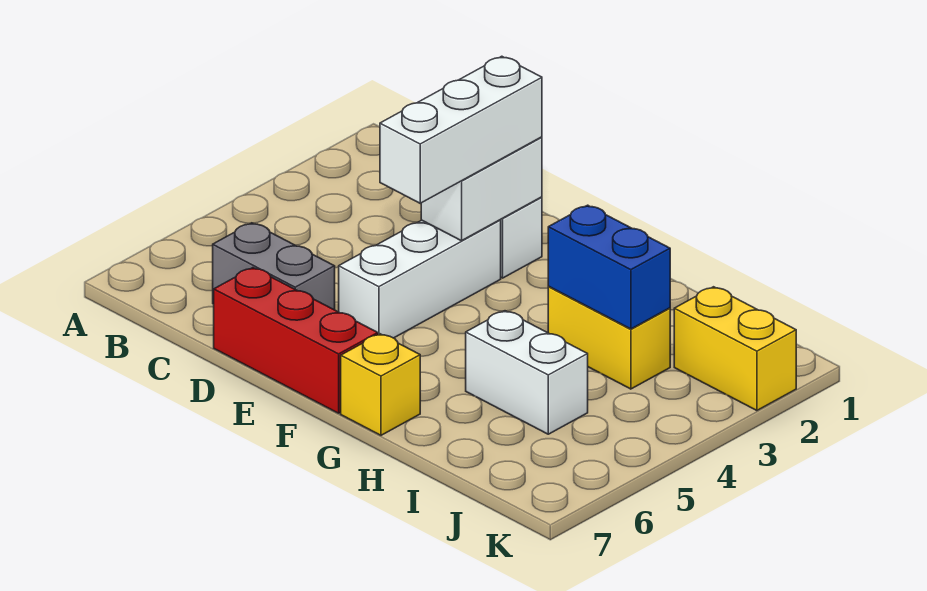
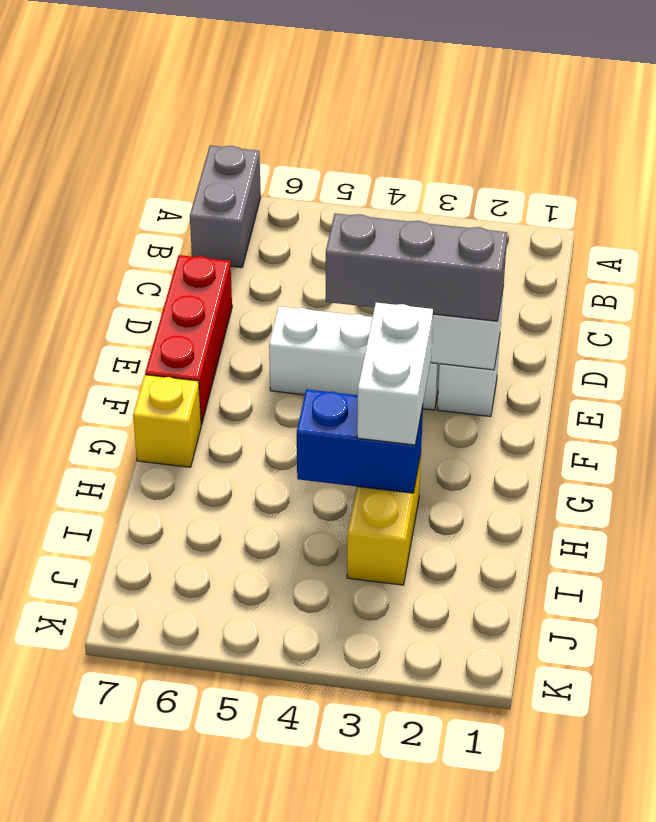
grey 1x2 brick [213,223,335,310] -> grey 1x2 brick moved to [190,145,261,268]
white 1x3 brick [380,56,542,203] -> grey 1x3 brick [326,213,507,321]
blue 1x2 brick [548,205,670,329] -> blue 1x2 brick turned to [297,389,423,493]
white 1x2 brick [466,311,588,434] -> white 1x2 brick moved to [357,303,433,445]
yellow 1x2 brick [674,287,796,411] -> none

